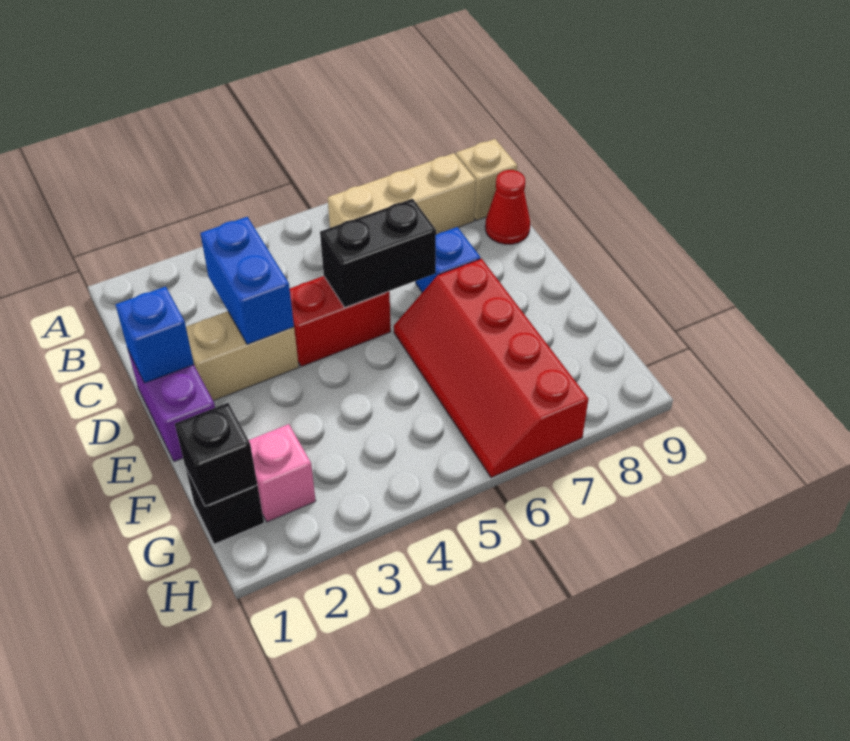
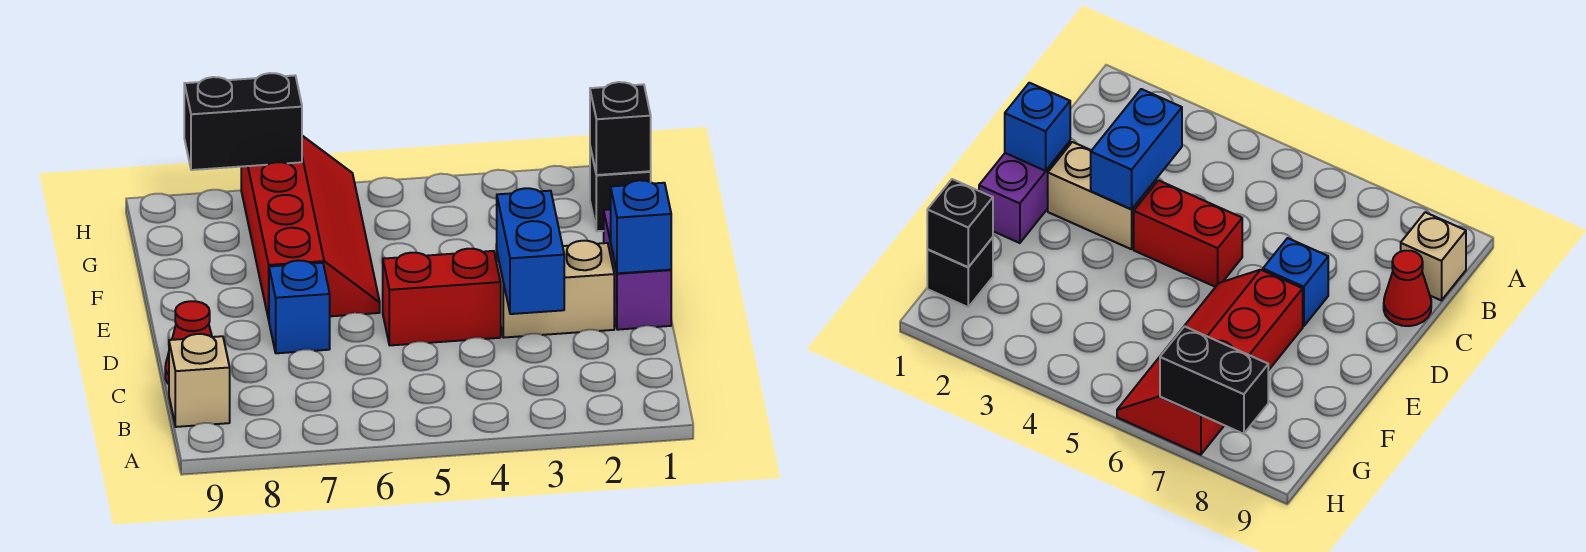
tan 1x3 brick [328,153,476,235] -> none
black 1x2 brick [320,199,436,307] -> black 1x2 brick moved to [184,73,302,170]
pink 1x1 brick [249,424,316,522] -> none

